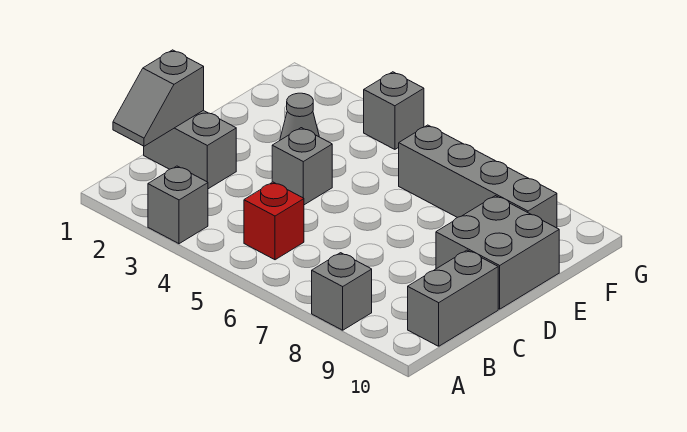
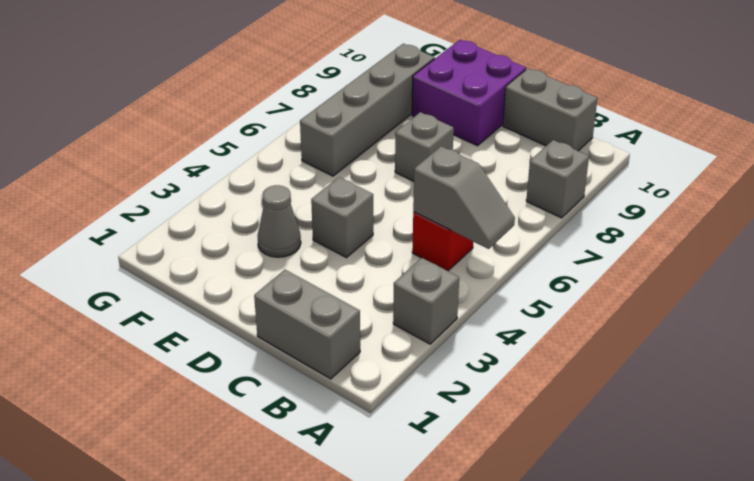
grey 1x2 slope [113,50,204,146] -> grey 1x2 slope moved to [413,146,515,249]
grey 1x2 brick [144,110,236,189] -> grey 1x2 brick turned to [254,270,360,379]
grey 2x2 brick [436,196,559,309] -> purple 2x2 brick [412,40,526,146]
grey 1x1 brick [364,72,424,149] -> grey 1x1 brick moved to [395,112,454,181]

